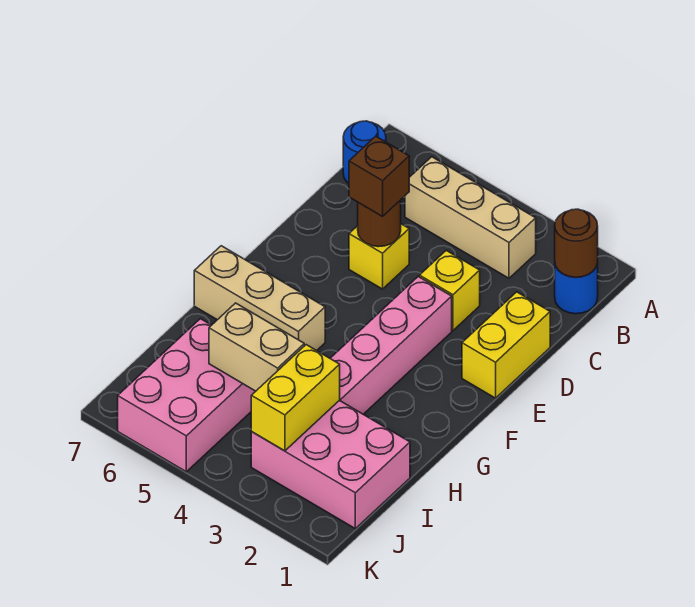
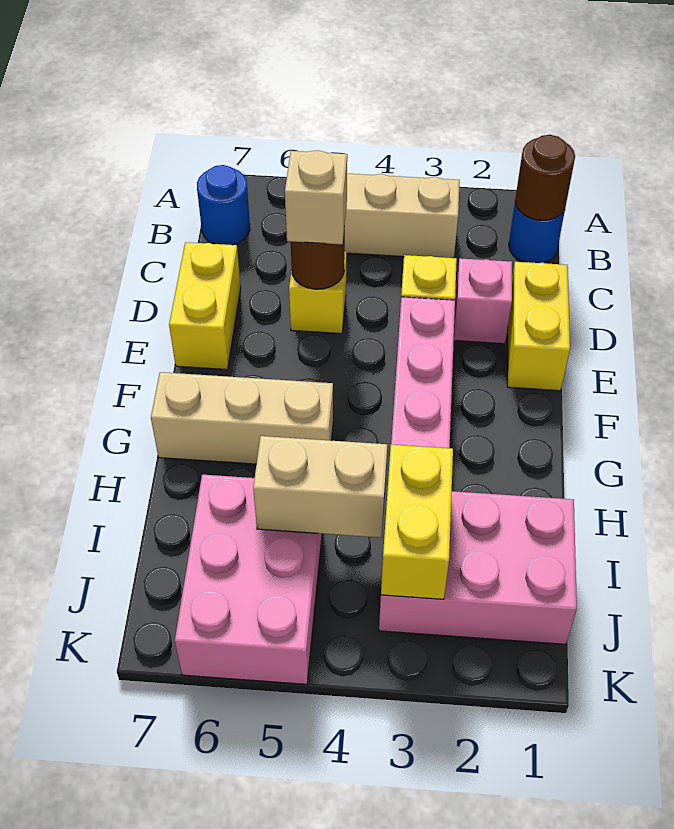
none -> pink 1x1 brick [454,258,512,344]
brown 1x1 brick [349,136,409,216] -> tan 1x1 brick [285,150,347,244]
none -> yellow 1x2 brick [169,242,241,370]

